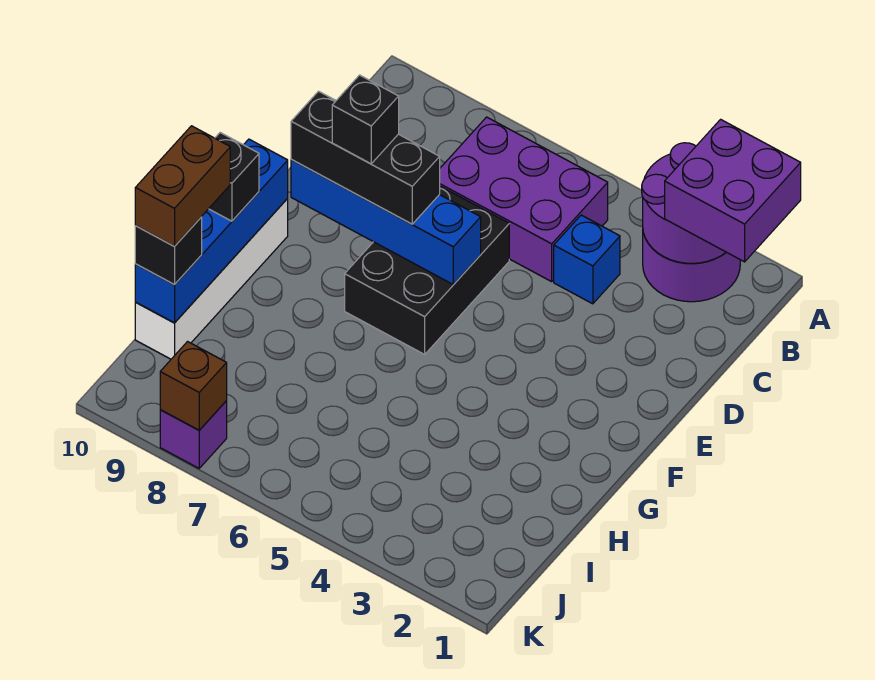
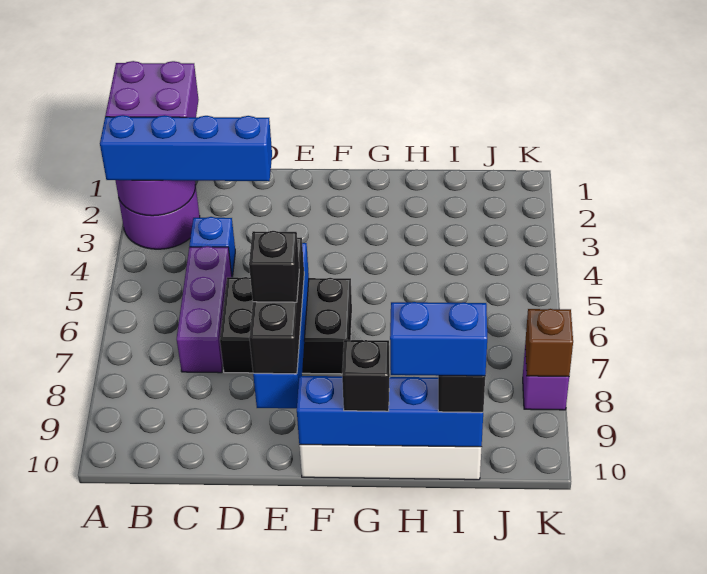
none -> blue 1x4 brick [100,115,272,181]
purple 2x3 brick [440,117,608,282] -> purple 1x3 brick [177,246,232,373]
brown 1x2 brick [135,126,230,246] -> blue 1x2 brick [390,302,487,376]

